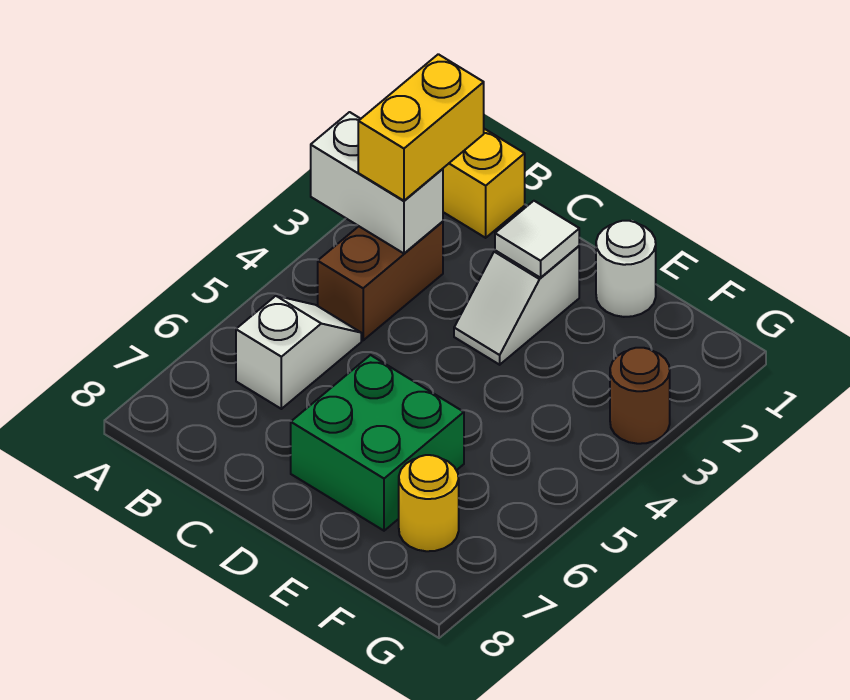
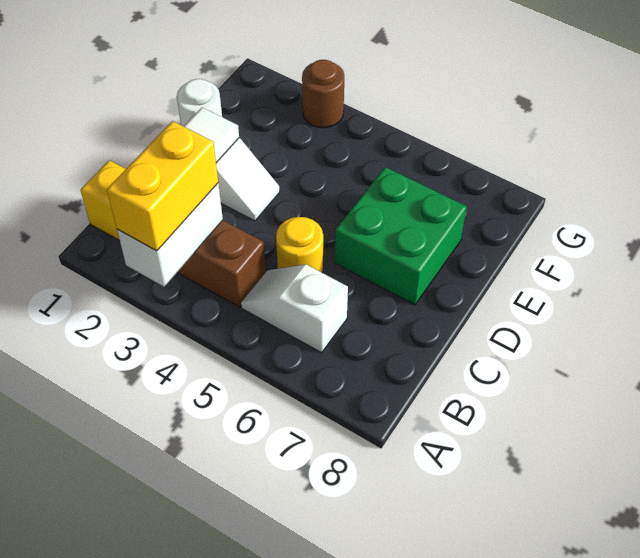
yellow 1x2 brick [358,54,484,201] -> yellow 1x2 brick turned to [107,121,218,251]
yellow 1x1 round brick [399,455,459,551] -> yellow 1x1 round brick moved to [276,217,323,273]

